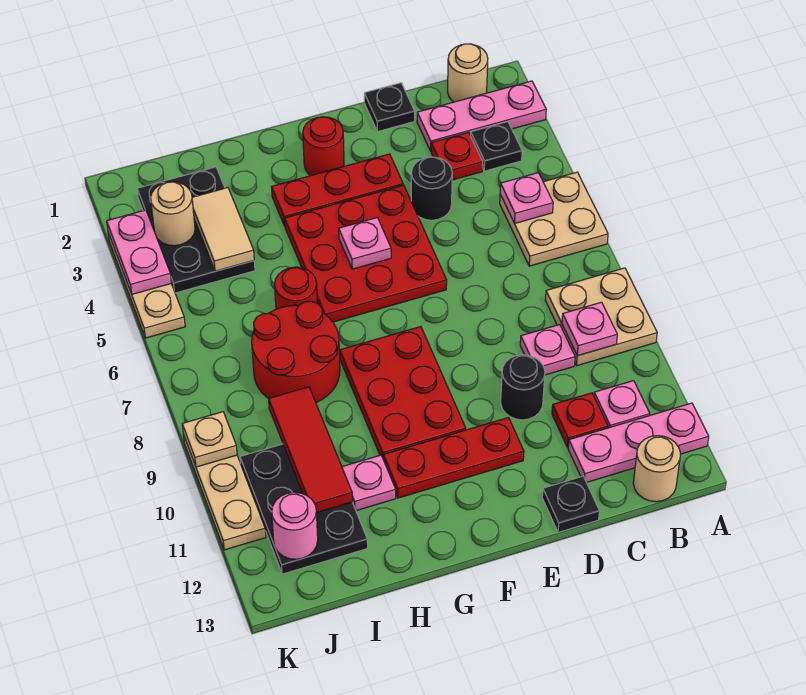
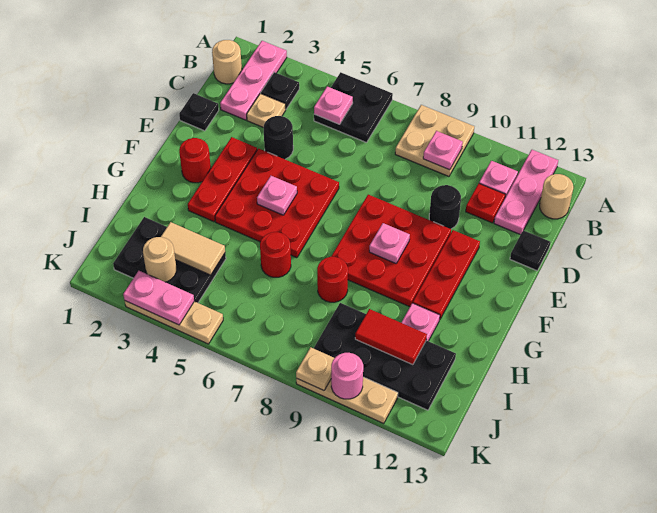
tan 2x2 plate [500,172,608,266] -> black 2x2 plate [314,72,393,143]
red 1x1 plate [431,132,483,180] -> tan 1x1 plate [247,93,286,128]
pink 1x1 plate [520,325,575,375] -> pink 1x1 plate moved to [369,223,410,263]
red 2x3 plate [340,327,466,457] -> red 3x3 plate [331,195,451,307]
red 2x2 round brick [252,301,340,403] -> red 1x1 round brick [317,257,348,302]
red 1x3 tile [269,387,352,513] -> red 1x2 tile [355,309,427,365]
black 2x3 plate [240,444,368,574] -> black 2x4 plate [314,303,456,410]
pink 1x1 round brick [272,492,318,559] -> pink 1x1 round brick moved to [331,353,363,399]

